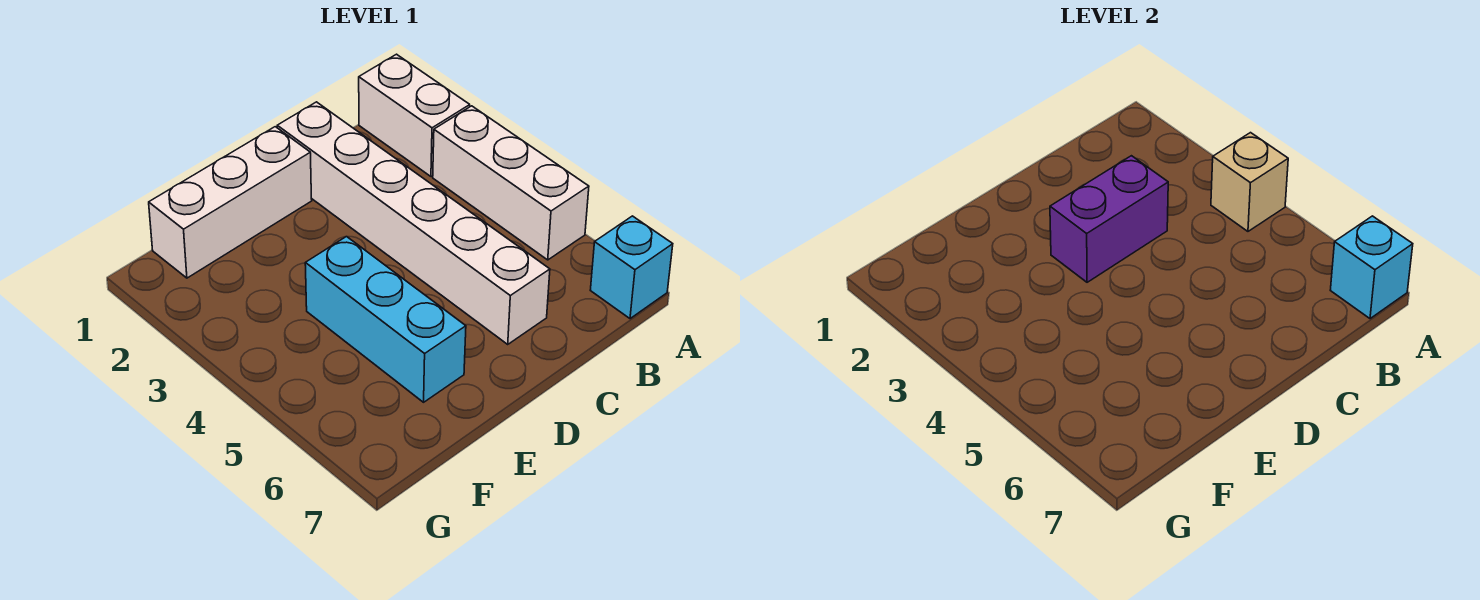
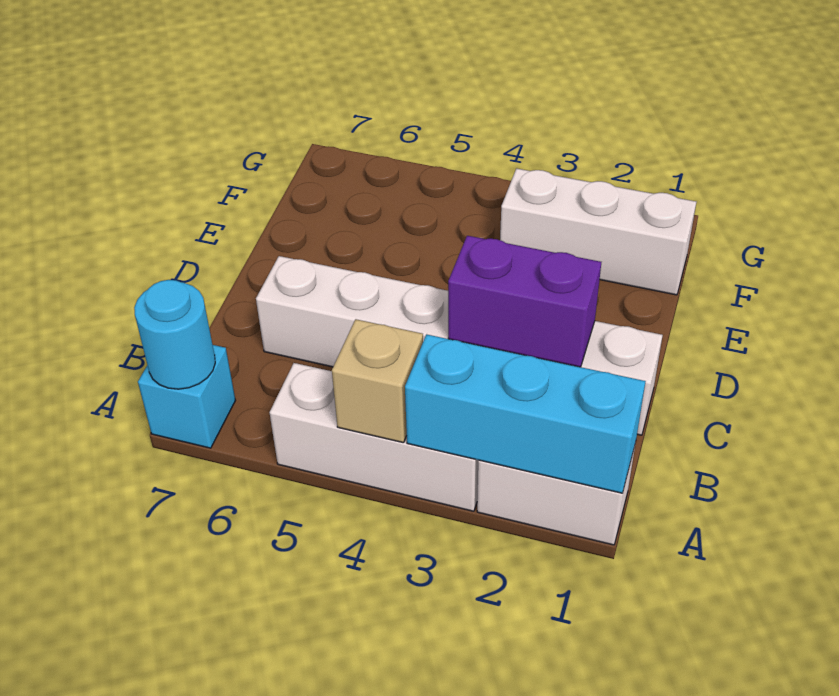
cyan 1x1 brick [1330,216,1413,319] -> cyan 1x1 round brick [134,280,215,389]
purple 1x2 brick [1050,156,1168,282] -> purple 1x2 brick turned to [448,236,601,367]
white 1x3 brick [149,127,312,278] -> white 1x3 brick turned to [500,168,696,295]
cyan 1x3 brick [305,237,466,402] -> cyan 1x3 brick moved to [405,334,646,493]

